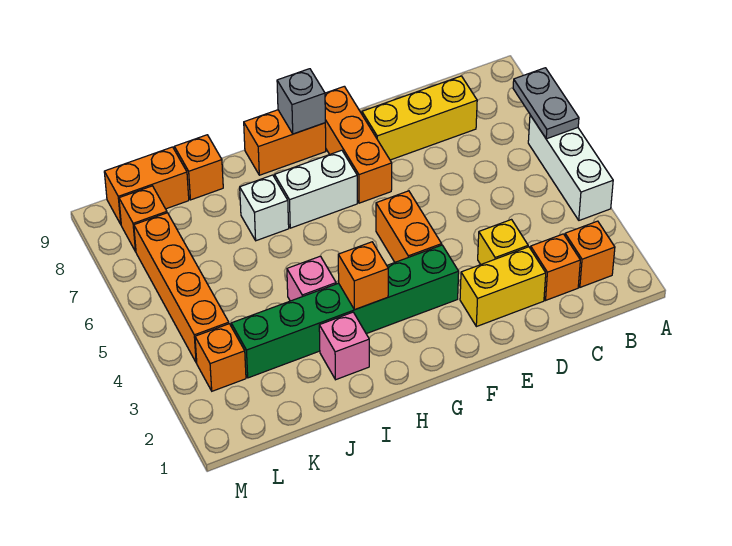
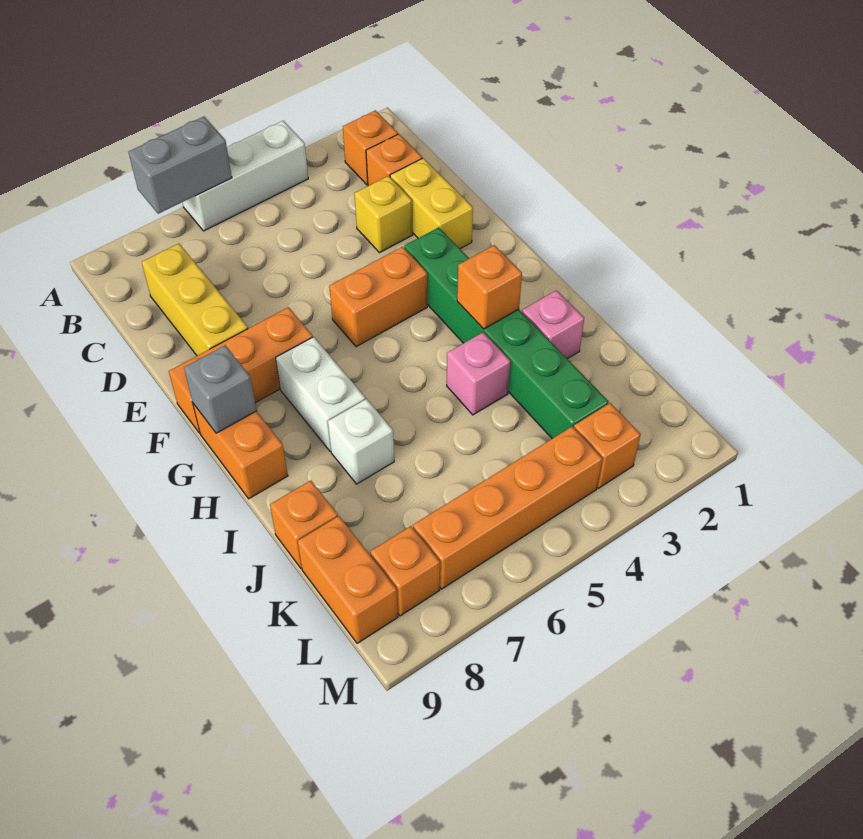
grey 1x2 plate [513,68,579,139] -> grey 1x2 brick [129,117,232,214]

